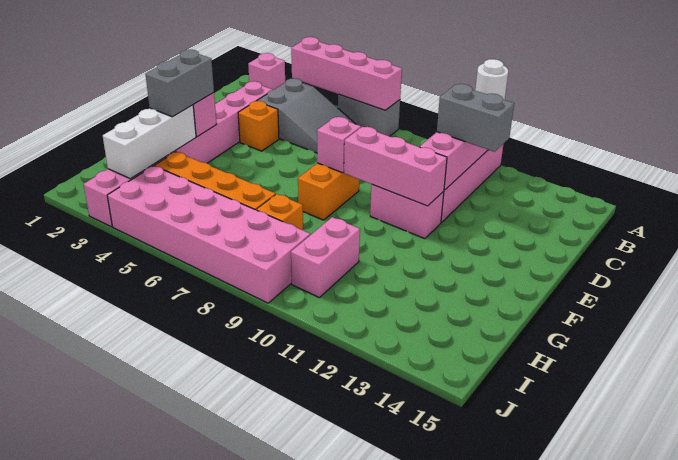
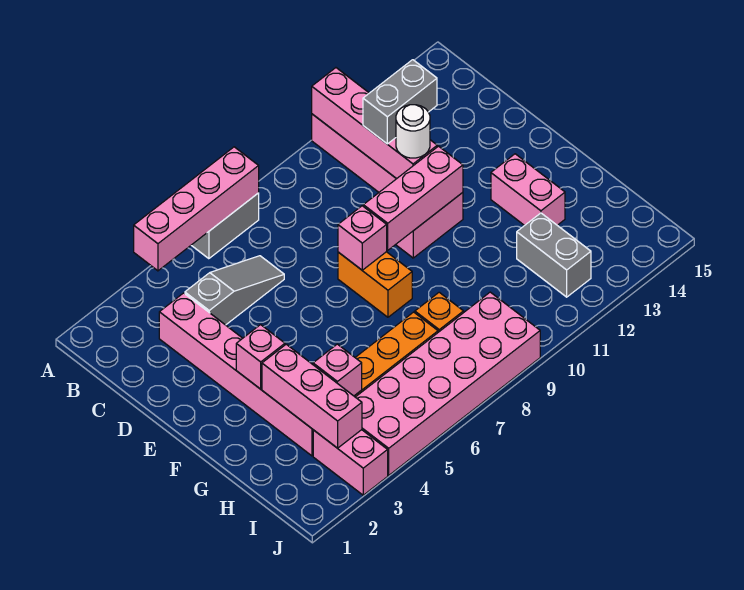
pink 1x1 brick [248,53,285,90] -> pink 1x1 brick moved to [313,344,362,396]
white 1x1 round brick [475,59,508,100] -> white 1x1 round brick moved to [396,105,430,158]
grey 2x3 slope [257,78,355,153] -> grey 1x3 slope [185,256,284,325]
orange 1x1 brick [238,101,279,151] -> none
grey 1x2 brick [145,50,214,117] -> grey 1x2 brick moved to [517,213,591,297]
white 1x3 brick [103,105,196,179] -> pink 1x3 brick [262,344,362,448]
pink 1x2 brick [291,217,360,297] -> pink 1x2 brick moved to [491,154,565,226]

